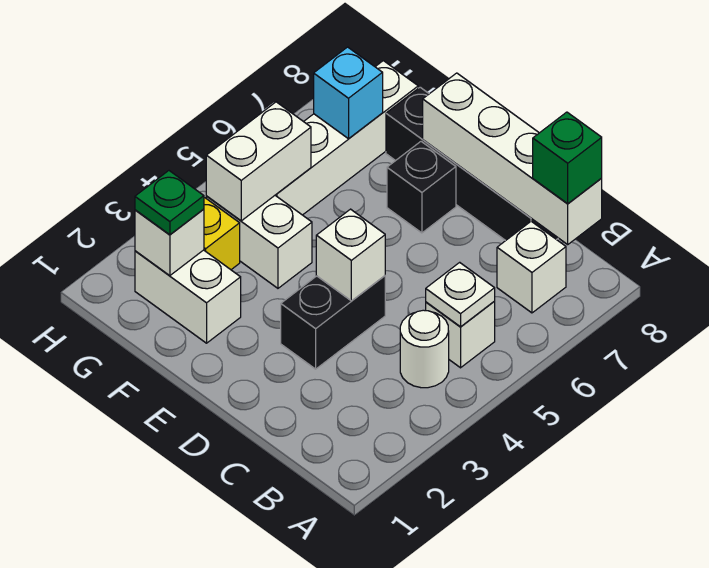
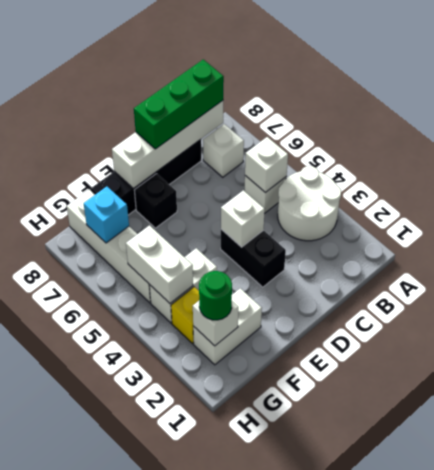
white 1x1 round brick [400,310,449,388] -> white 2x2 round brick [278,166,341,241]
white 1x1 plate [426,262,495,327] -> white 1x1 brick [245,137,288,193]
green 1x1 brick [533,112,602,204] -> green 1x3 brick [134,60,224,149]
green 1x1 plate [135,171,204,235] -> green 1x1 round brick [199,271,232,320]

